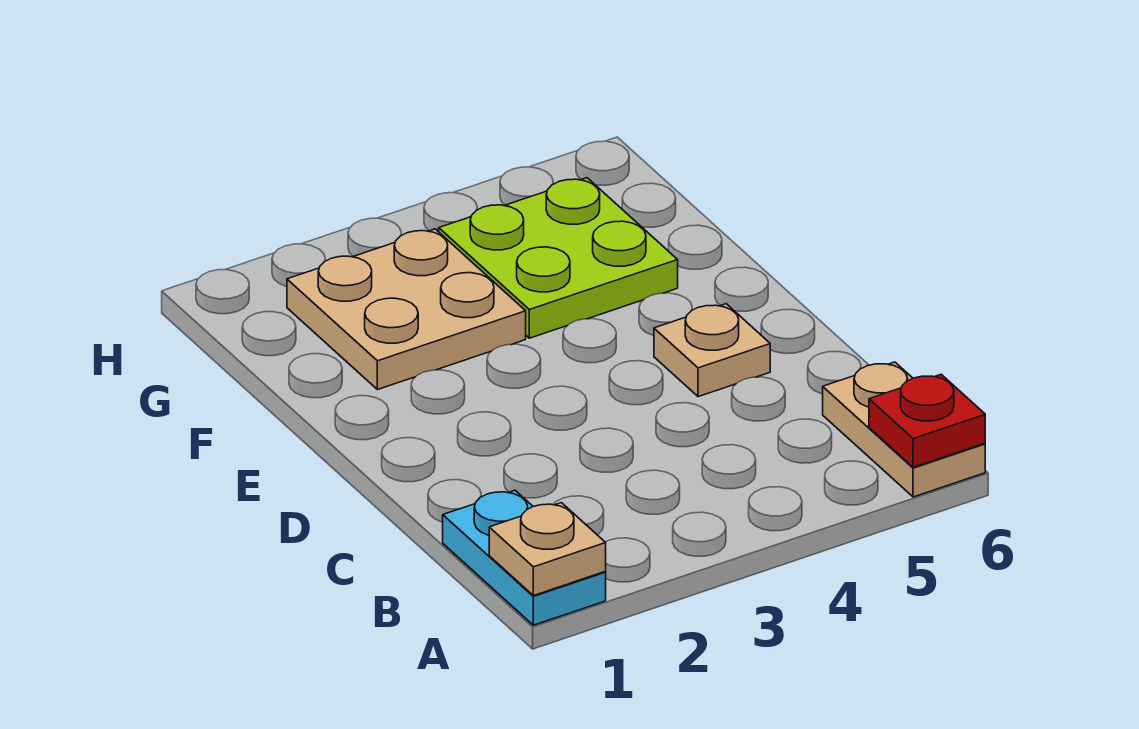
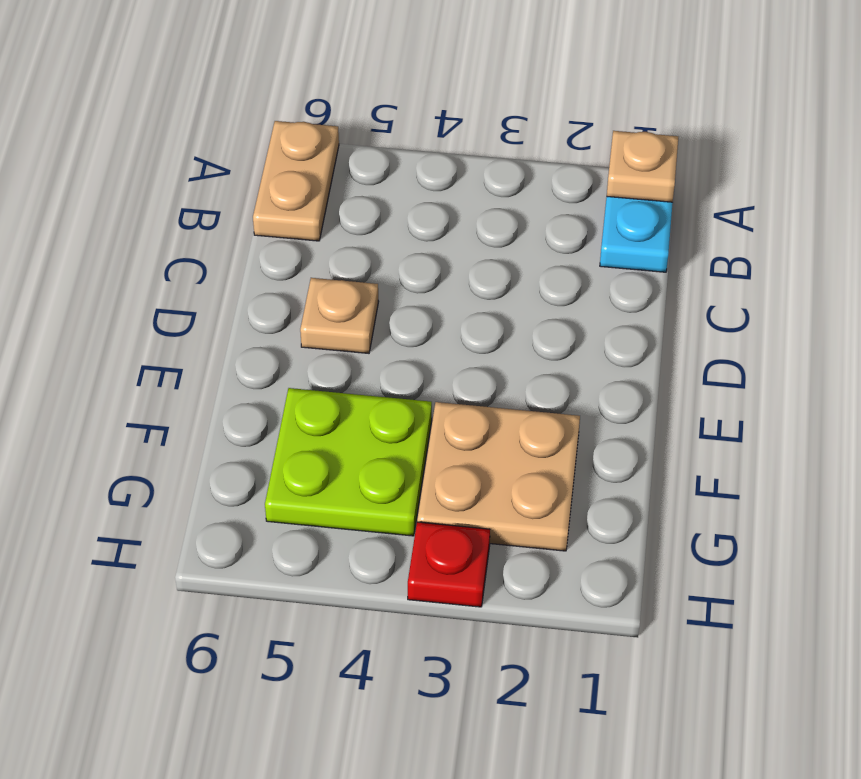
red 1x1 plate [869,374,985,467] -> red 1x1 plate moved to [408,522,490,607]

